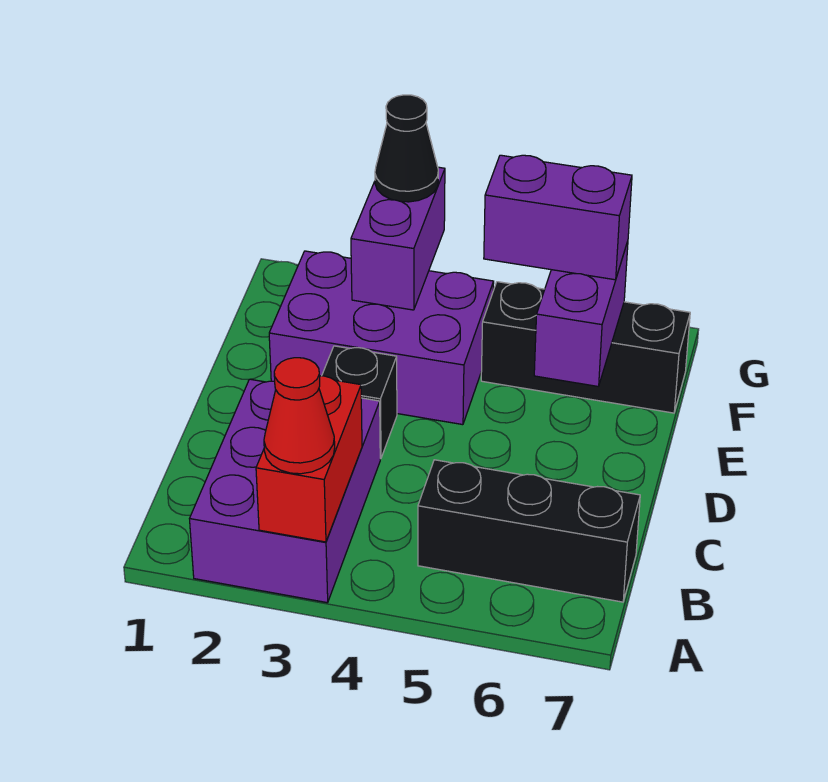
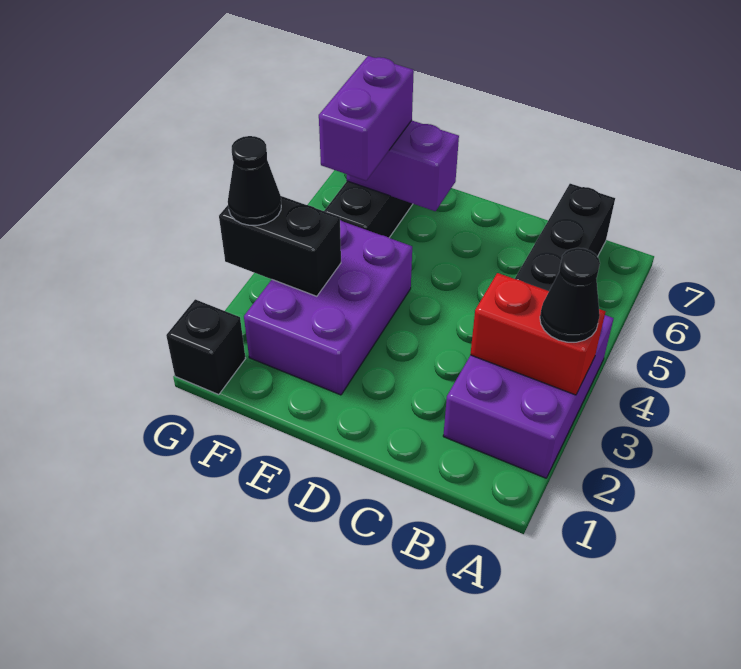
purple 2x3 brick [190,379,380,603] -> purple 2x3 brick turned to [443,315,614,478]
red 1x1 cone [264,358,335,474] -> black 1x1 cone [540,248,600,342]
black 1x1 brick [322,346,397,459] -> black 1x1 brick moved to [166,299,246,395]
purple 1x2 brick [351,167,445,310] -> black 1x2 brick [219,196,341,296]

